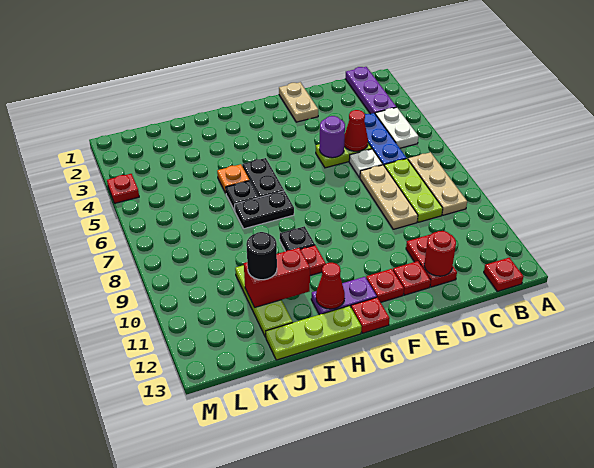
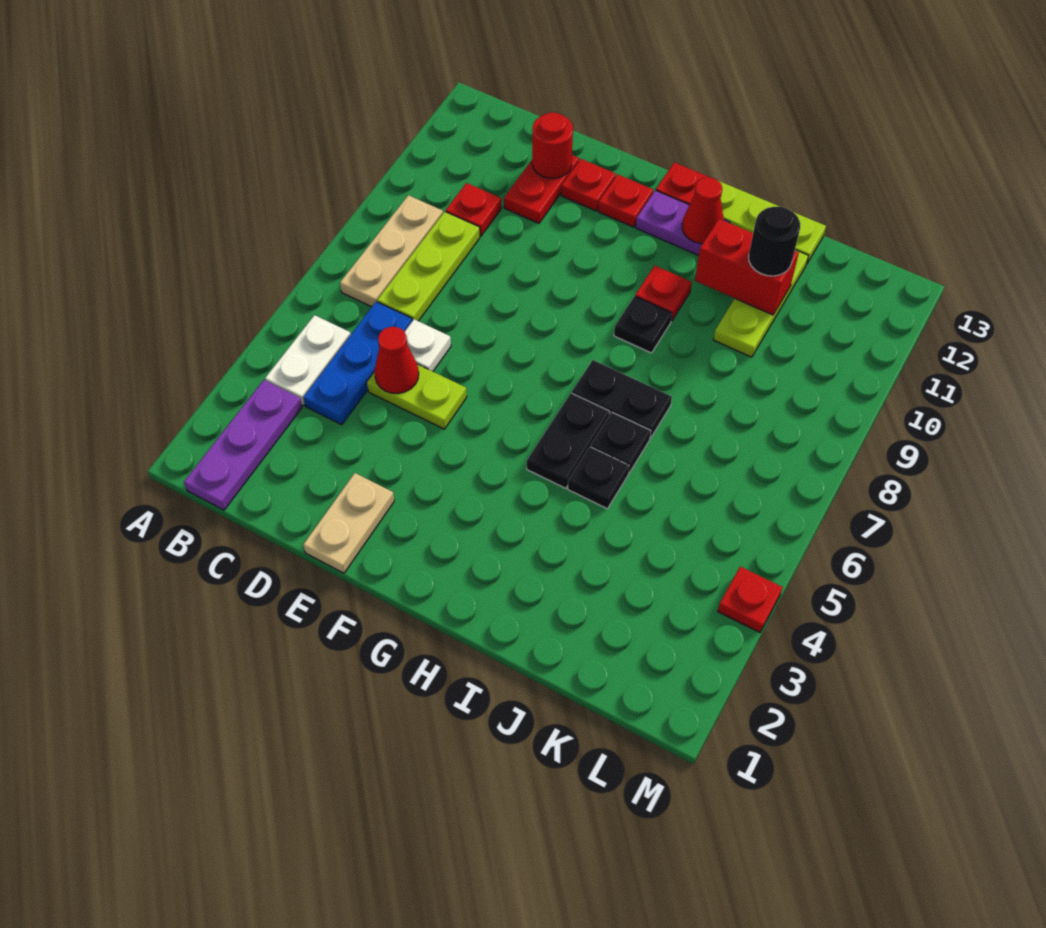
red 1x1 plate [484,258,524,291] -> red 1x1 plate moved to [446,183,501,236]
tan 1x3 plate [360,165,418,229] -> none
purple 1x1 round brick [319,116,345,158] -> none
orange 1x1 plate [217,164,250,193] -> black 1x1 plate [568,447,629,509]

